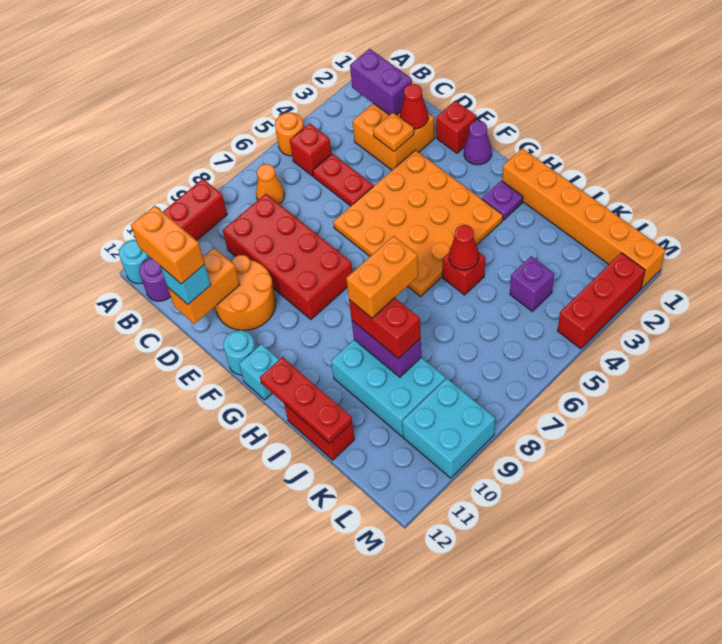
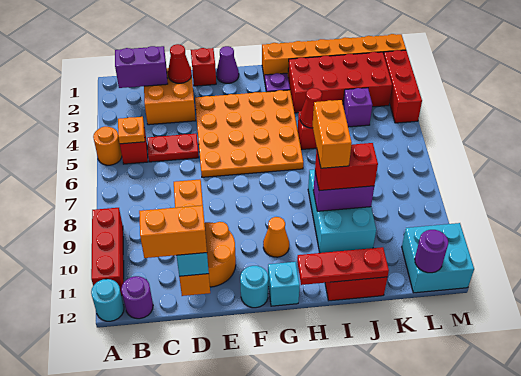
orange 1x1 cone [256,164,285,204] -> orange 1x1 cone moved to [263,217,289,257]
red 2x4 brick [223,194,352,319] -> red 2x4 brick moved to [288,52,392,113]
orange 1x1 plate [373,112,414,151] -> orange 1x1 plate moved to [118,117,145,144]
orange 1x2 brick [168,248,240,324] -> orange 1x4 brick [174,180,210,296]
cyan 2x3 brick [331,340,446,437] -> cyan 2x3 brick turned to [308,169,376,253]
cyan 2x2 brick [402,378,495,478] -> cyan 2x2 brick moved to [402,223,474,293]
none -> purple 1x1 round brick [415,230,448,273]

